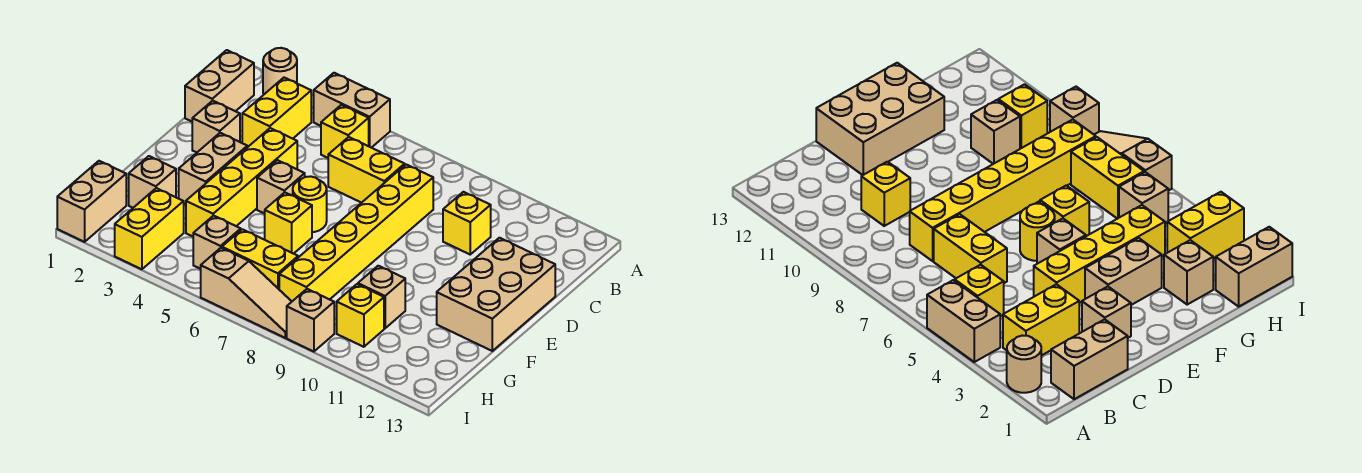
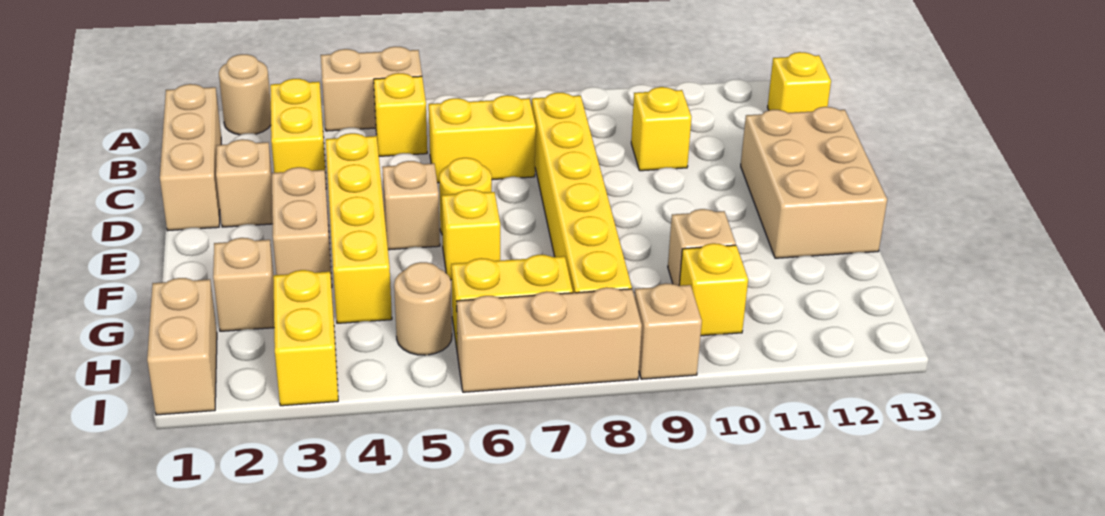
tan 1x2 brick [185,50,254,121] -> tan 1x3 brick [160,84,221,231]
none -> yellow 1x1 brick [768,52,831,113]
tan 1x1 brick [193,215,241,269] -> tan 1x1 round brick [394,262,452,355]
tan 1x3 slope [201,248,292,338] -> tan 1x3 brick [457,287,642,392]

